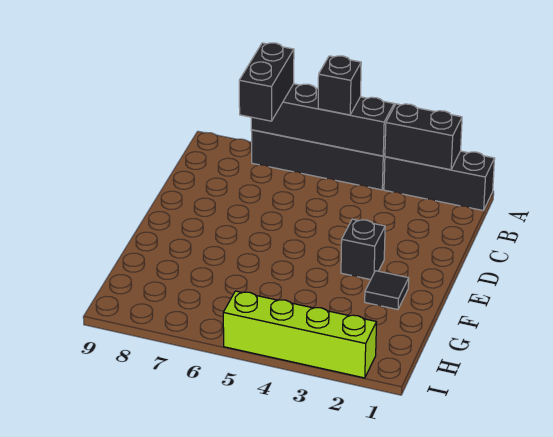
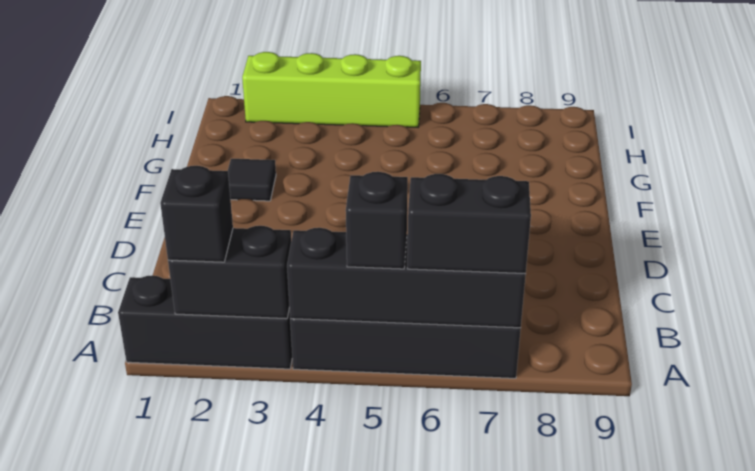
black 1x2 brick [239,43,294,121] -> black 1x2 brick turned to [407,174,531,274]
black 1x1 brick [341,219,385,280] -> black 1x1 brick moved to [160,166,233,262]

